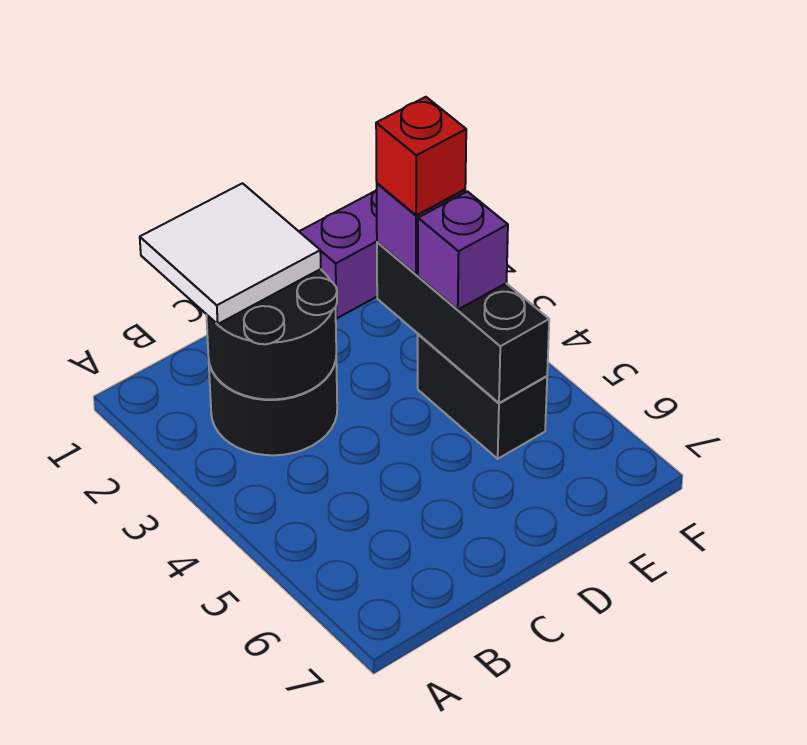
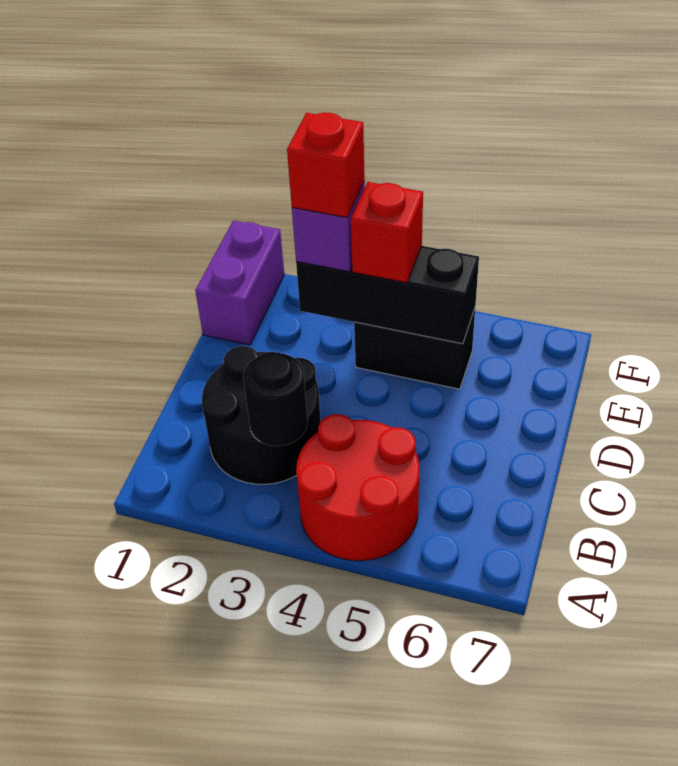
none -> red 2x2 round brick [296,414,419,561]
white 2x2 tile [140,183,321,324] -> none
black 2x2 round brick [206,269,337,400] -> black 1x1 round brick [243,352,308,446]
purple 1x1 brick [418,191,508,310] -> red 1x1 brick [351,182,423,283]

